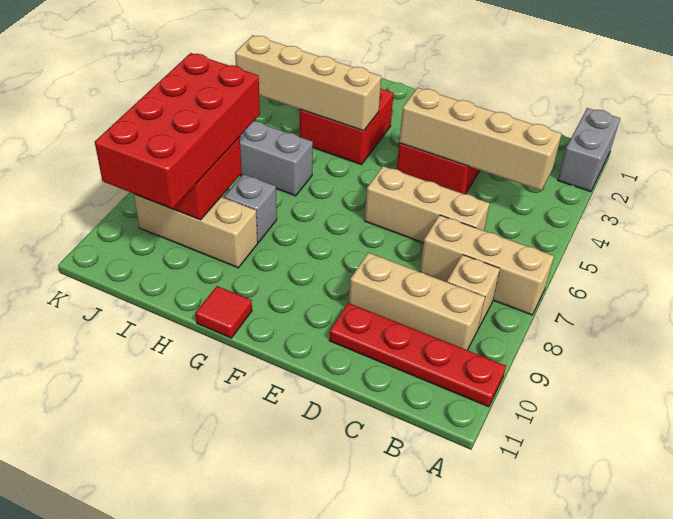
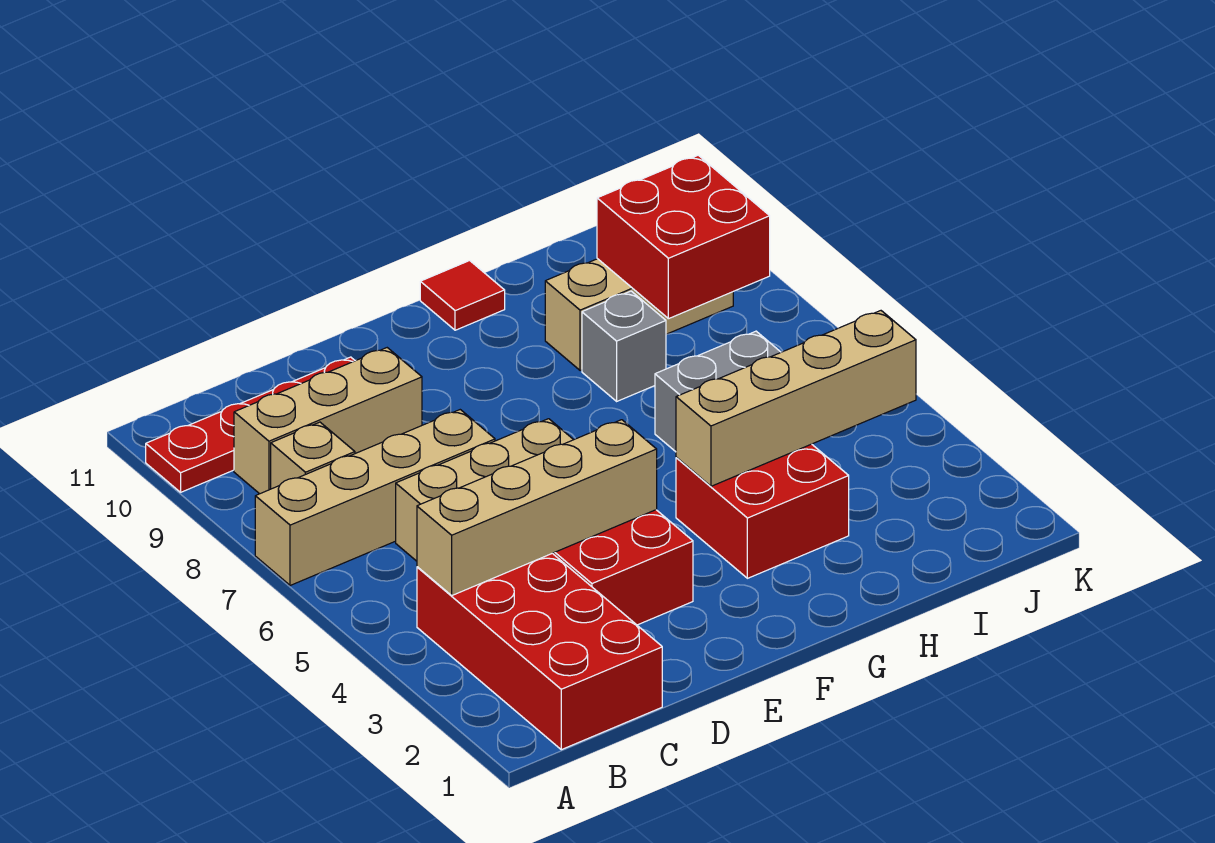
grey 1x2 brick [558,108,620,192] -> none
tan 1x3 brick [420,215,554,315] -> tan 1x4 brick [255,410,495,585]
red 2x4 brick [95,53,260,209] -> red 2x4 brick moved to [417,553,662,750]

